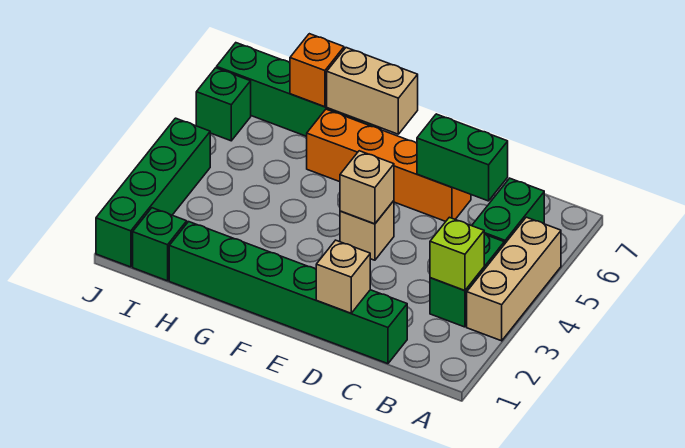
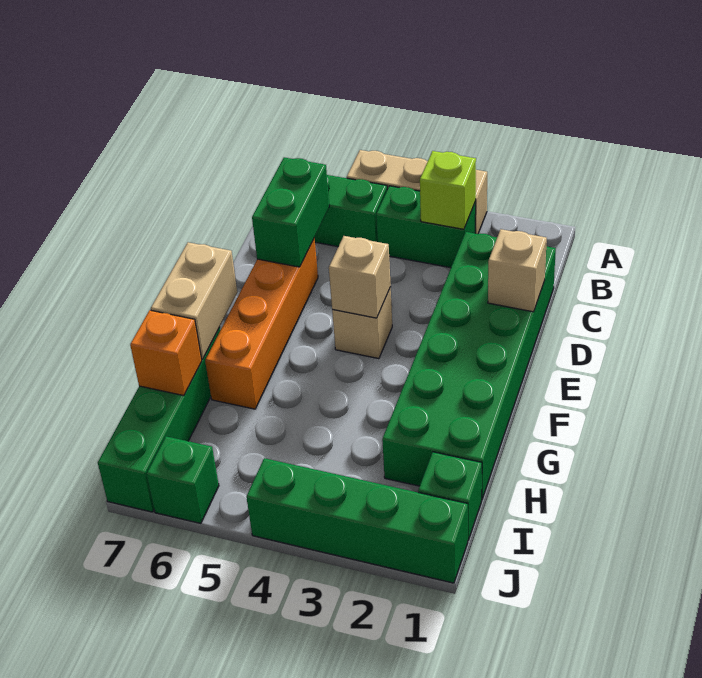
green 1x6 brick [169,222,407,364] -> green 2x6 brick [382,232,556,499]

